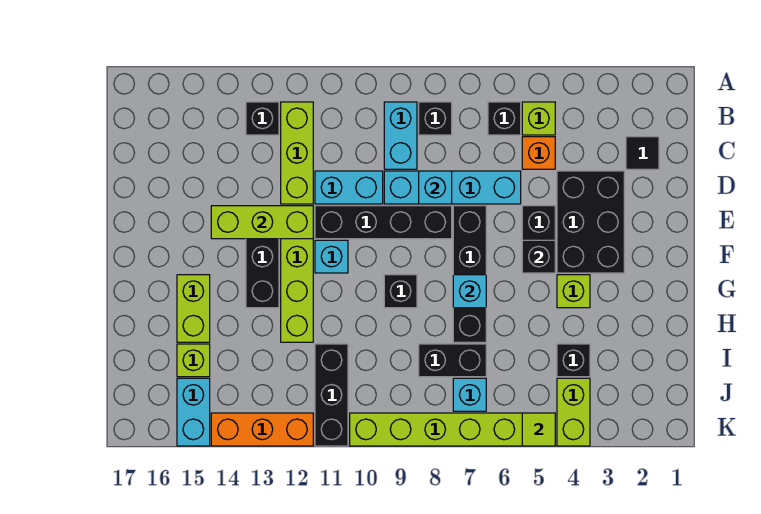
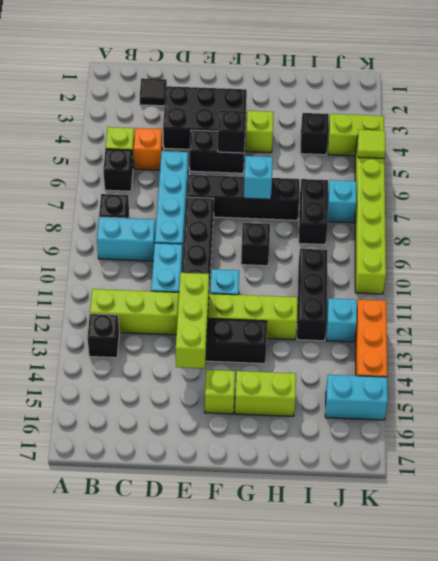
cyan 1x1 brick [419,171,452,204] -> cyan 1x1 brick moved to [326,298,357,342]
black 1x3 brick [315,344,348,446] -> black 1x3 brick turned to [297,249,327,341]
lime 1x1 brick [177,344,210,377] -> lime 1x1 brick moved to [205,370,235,414]

